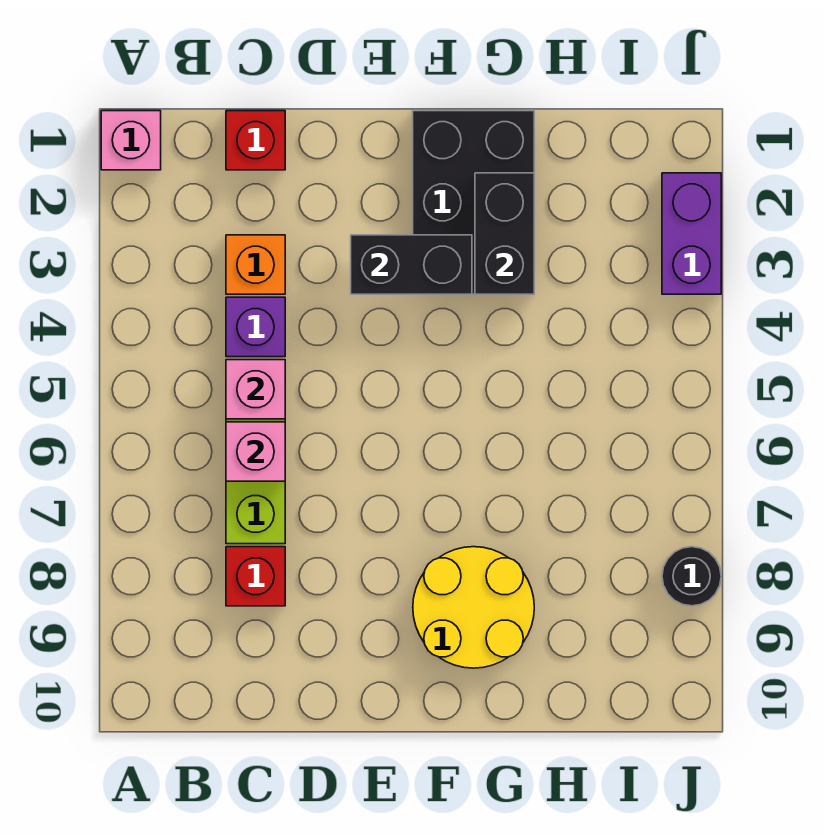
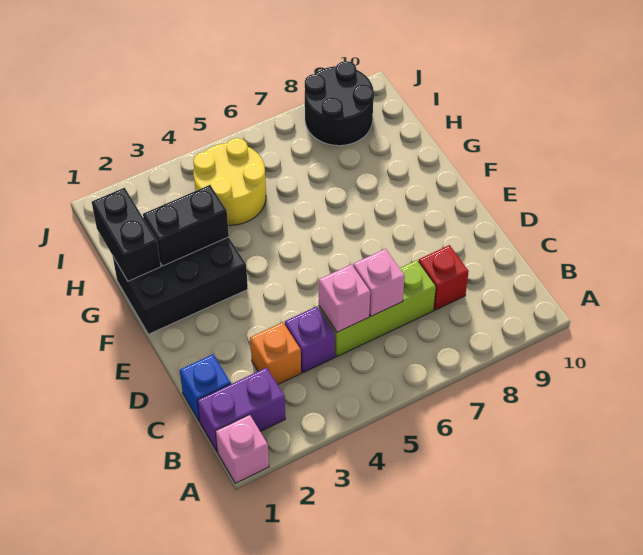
red 1x1 brick [226,111,285,170] -> blue 1x1 brick [180,354,231,422]
black 1x2 brick [351,235,472,294] -> black 1x2 brick moved to [92,188,161,281]
yellow 2x2 round brick [413,547,534,668] -> yellow 2x2 round brick moved to [193,138,266,225]
purple 1x2 brick [662,173,721,294] -> purple 1x2 brick moved to [197,367,285,452]
black 1x1 round brick [662,547,721,606] -> black 2x2 round brick [305,61,374,146]

